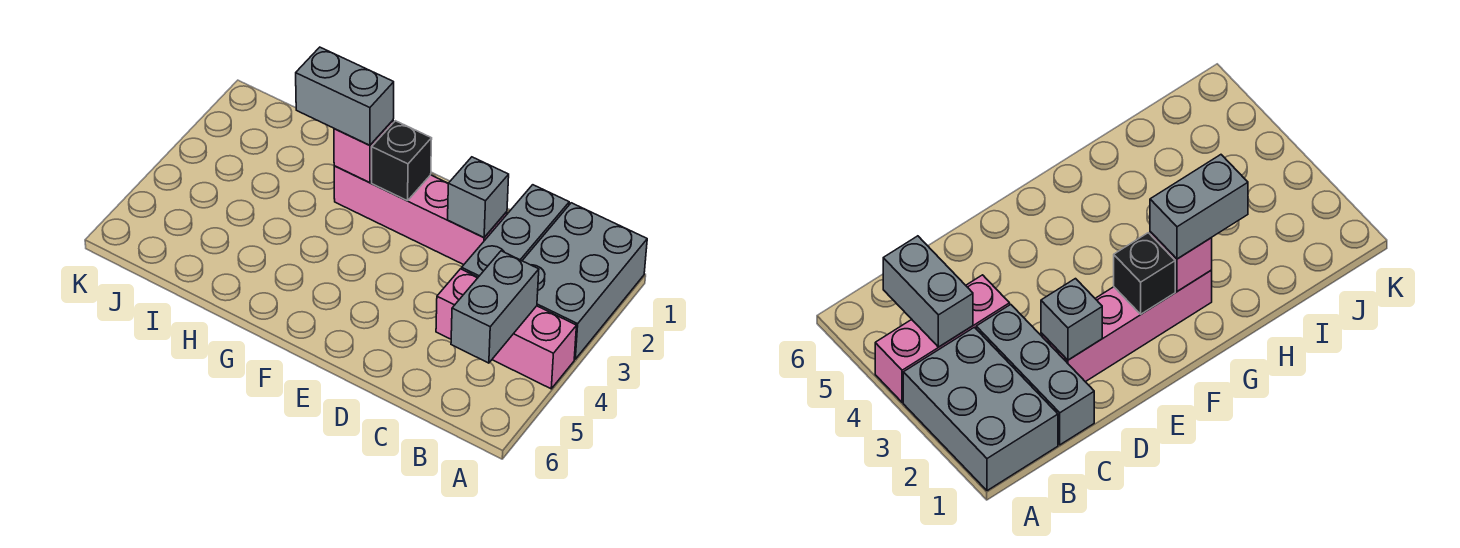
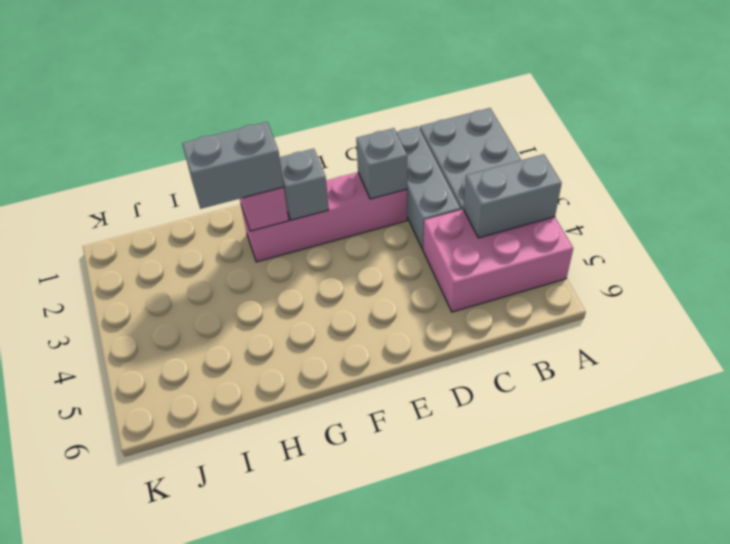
pink 1x3 brick [436,269,577,389] -> pink 2x3 brick [423,209,573,312]
grey 1x2 brick [451,251,539,363] -> grey 1x2 brick turned to [463,154,562,238]
black 1x1 brick [372,121,432,201] -> grey 1x1 brick [280,149,329,220]

